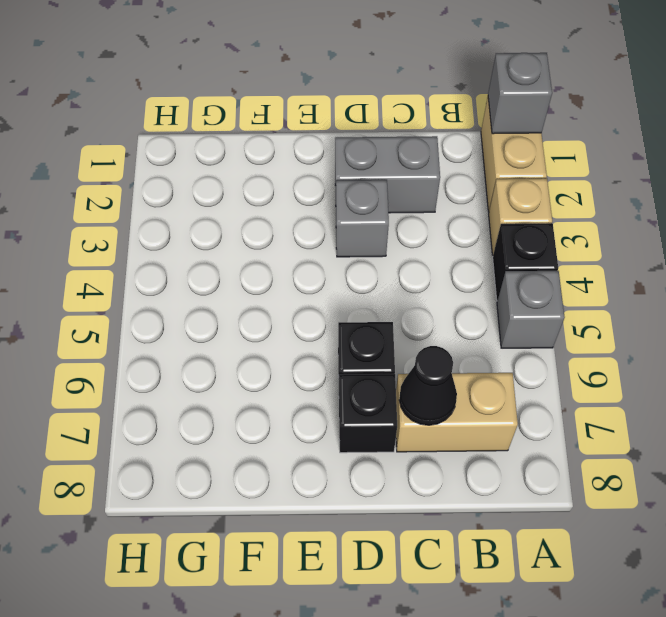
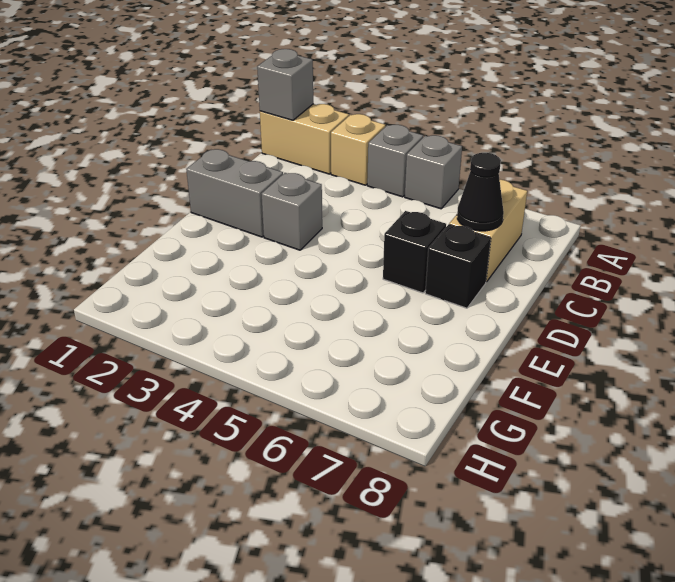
black 1x1 brick [493,223,558,301] -> grey 1x1 brick [367,125,423,197]
grey 1x2 brick [335,136,440,213] -> grey 1x2 brick turned to [186,149,283,237]

